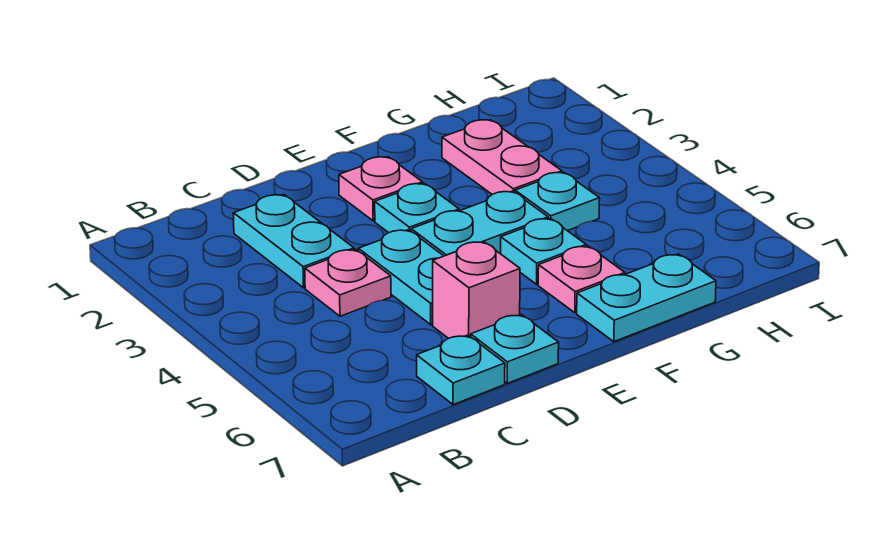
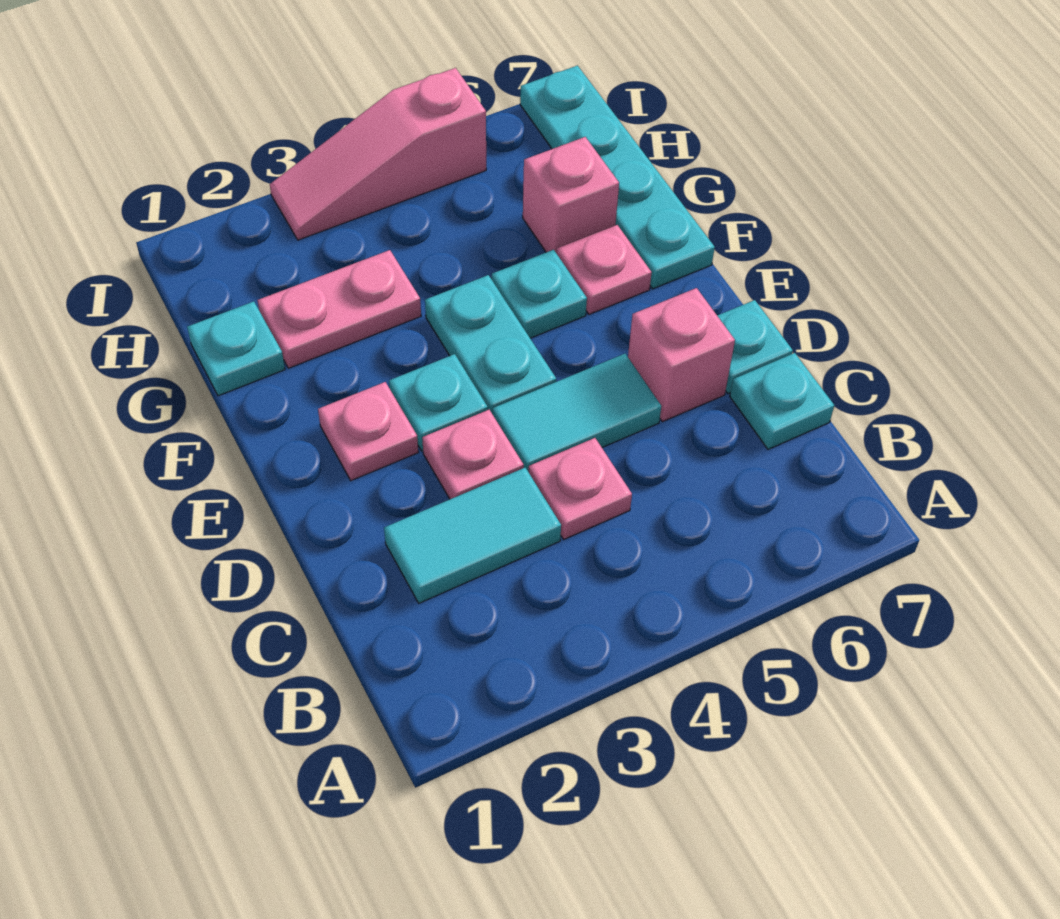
cyan 1x2 plate [233,195,354,288] -> cyan 1x2 tile [384,468,561,603]
none -> pink 1x1 plate [422,410,524,499]
cyan 1x2 plate [358,230,443,325] -> cyan 1x2 tile [493,354,661,472]
cyan 1x2 plate [577,254,716,342] -> cyan 1x4 plate [520,66,715,289]
cyan 1x1 plate [515,172,600,231] -> cyan 1x1 plate moved to [187,301,285,396]
none -> pink 1x1 brick [523,137,619,253]
none -> pink 1x3 slope [270,68,486,240]

